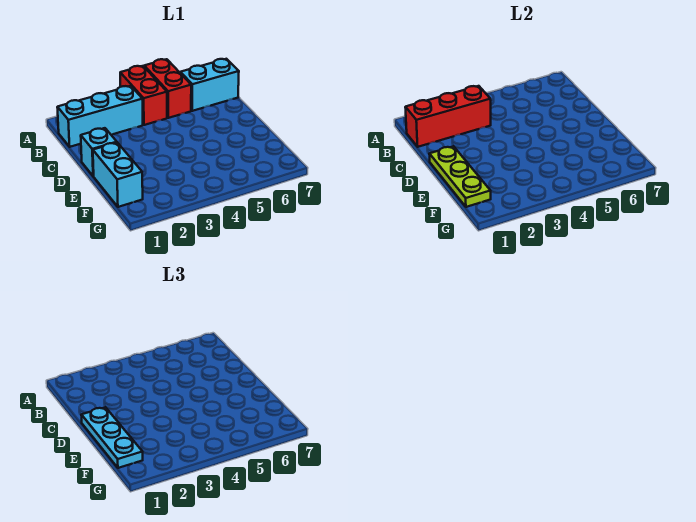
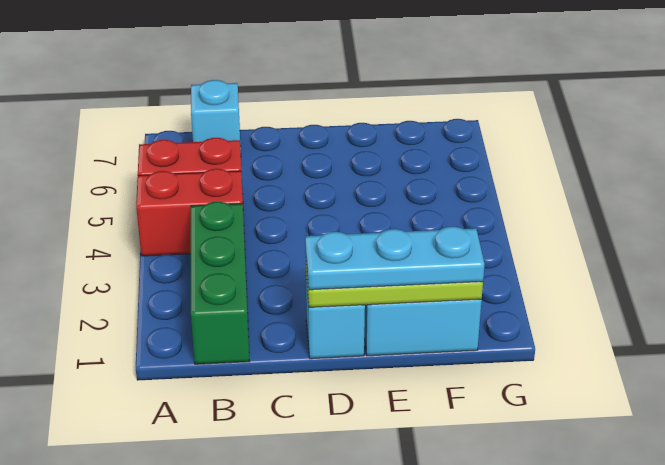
cyan 1x3 brick [57,86,143,147] -> green 1x3 brick [191,202,249,364]
red 1x3 brick [405,86,491,147] -> none
cyan 1x2 brick [180,59,239,111] -> cyan 1x1 brick [191,80,241,150]

